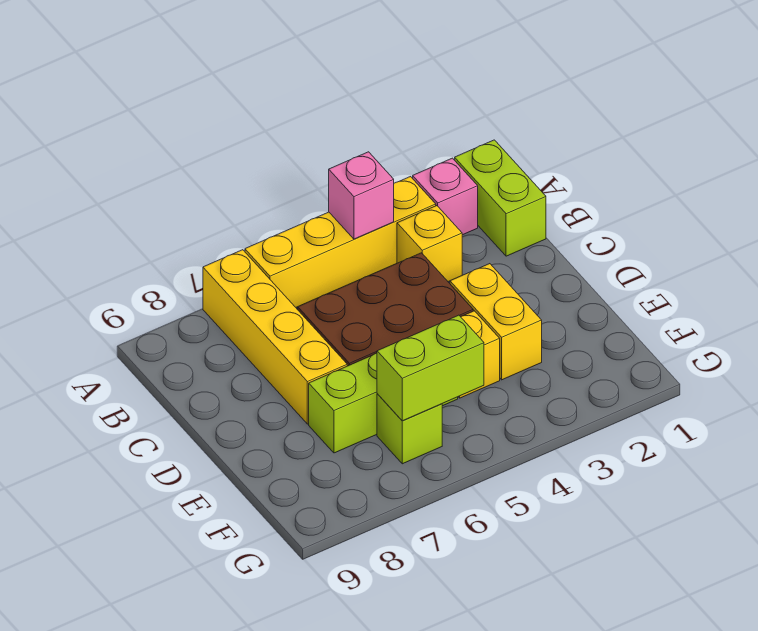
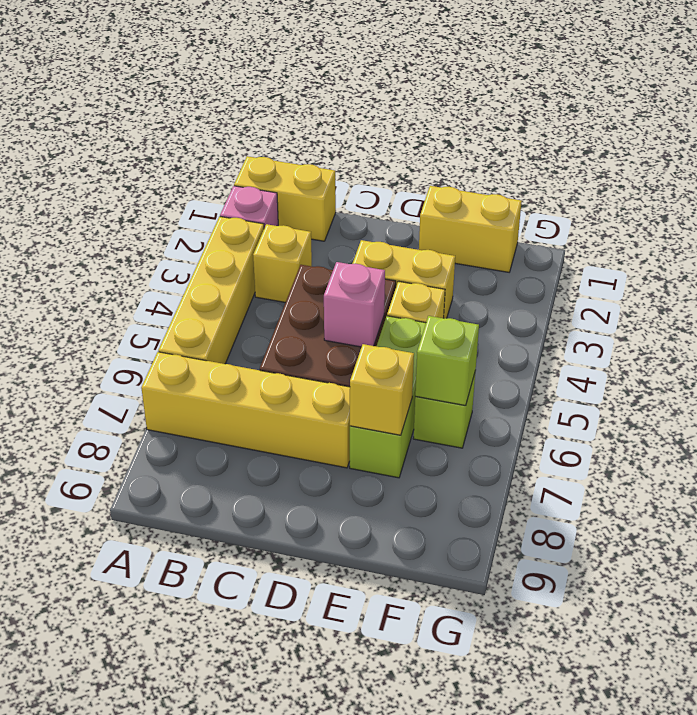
lime 1x2 brick [455,140,546,256] -> yellow 1x2 brick [234,156,336,241]
pink 1x1 brick [329,152,394,239] -> pink 1x1 brick moved to [324,262,385,347]
none -> yellow 1x2 brick [419,186,522,272]
none -> yellow 1x1 brick [350,344,414,435]
lime 1x2 brick [377,315,484,421] -> lime 1x1 brick [415,316,479,406]

